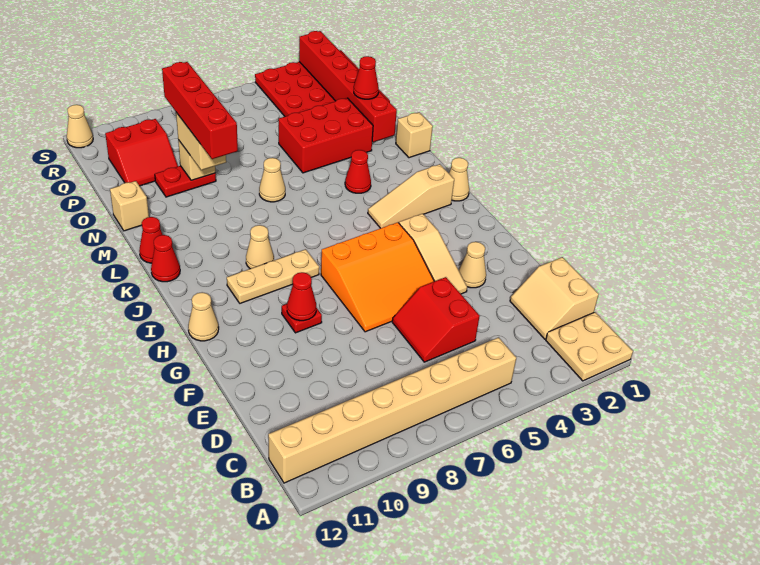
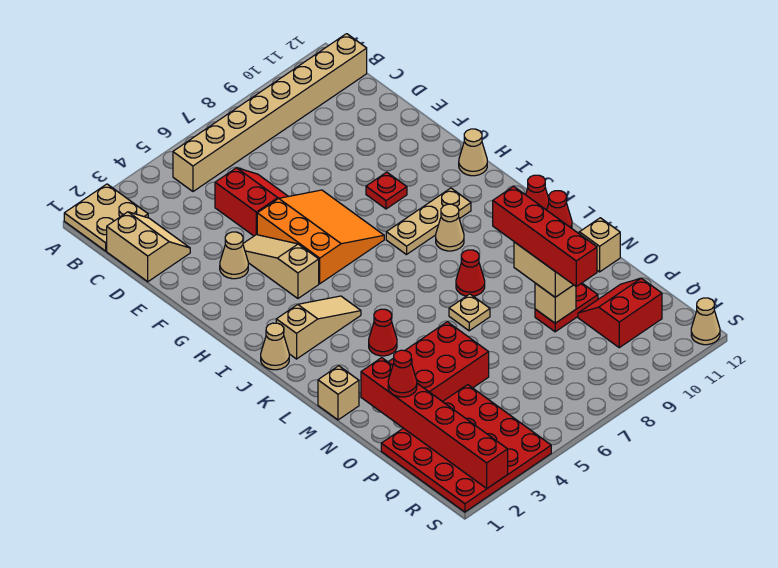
orange 3x3 slope [321,222,434,332] -> orange 3x3 slope turned to [257,190,384,284]
red 1x1 cone [287,272,316,321] -> red 1x1 cone moved to [456,250,485,296]
tan 1x1 cone [259,158,285,202] -> tan 1x1 plate [449,294,490,331]

